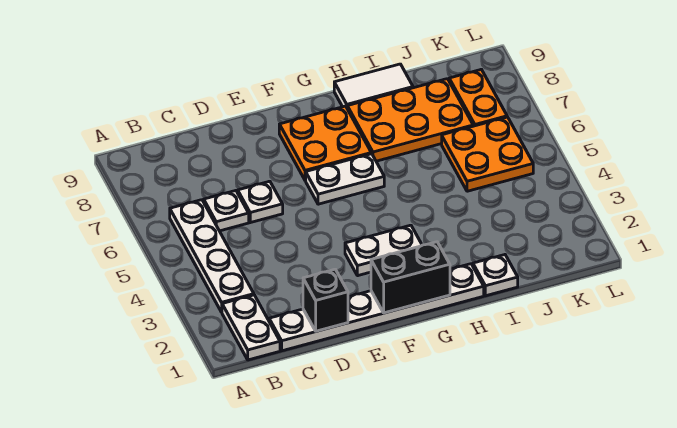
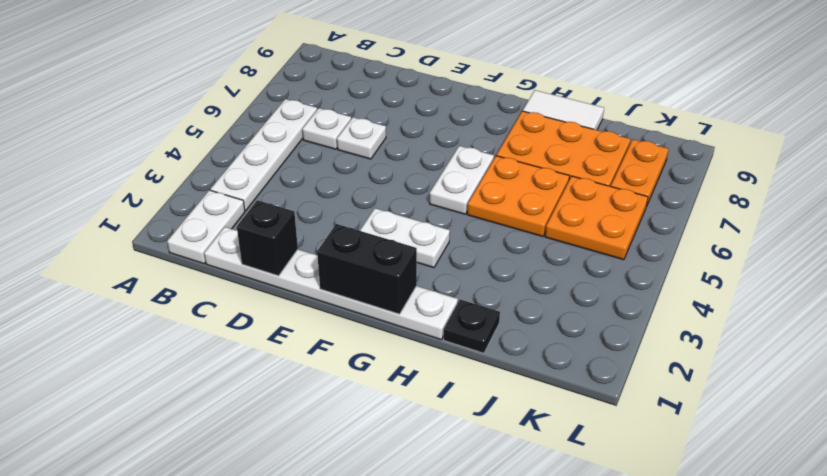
white 1x2 plate [306,154,384,204] -> white 1x2 plate turned to [430,146,494,214]
orange 2x2 plate [279,106,371,180] -> orange 2x2 plate moved to [467,156,569,237]
white 1x1 plate [473,255,518,296] -> black 1x1 plate [444,300,500,353]

